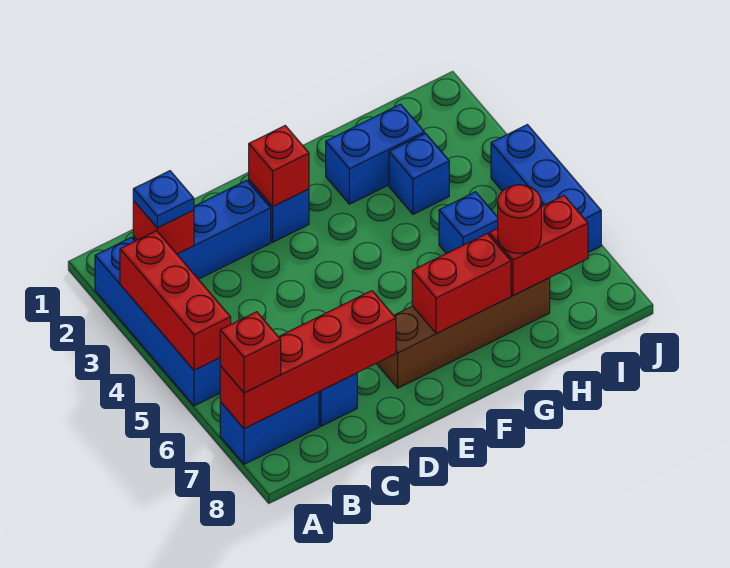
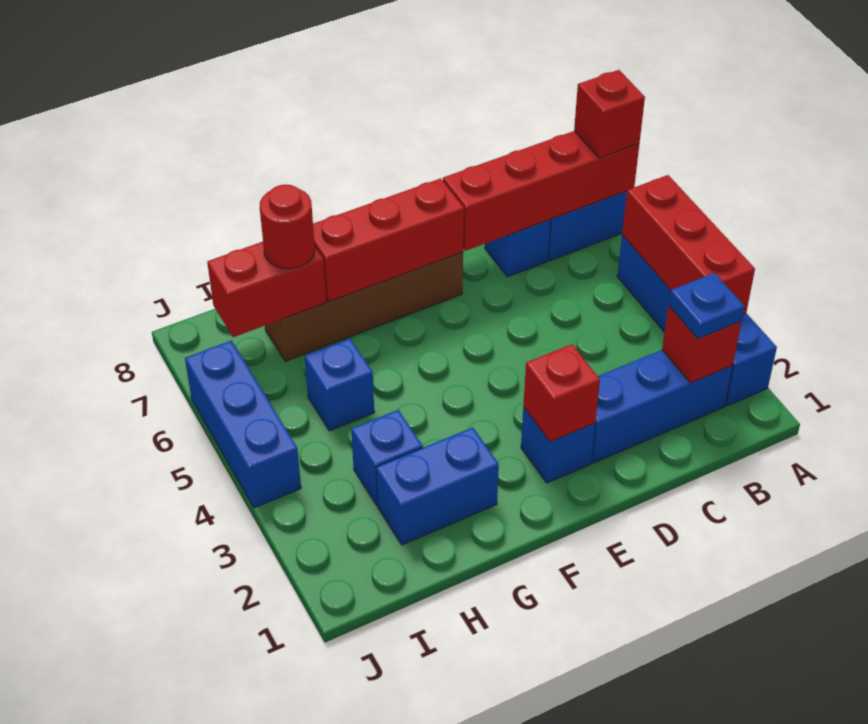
red 1x2 brick [412,234,511,334] -> red 1x3 brick [313,178,464,302]

